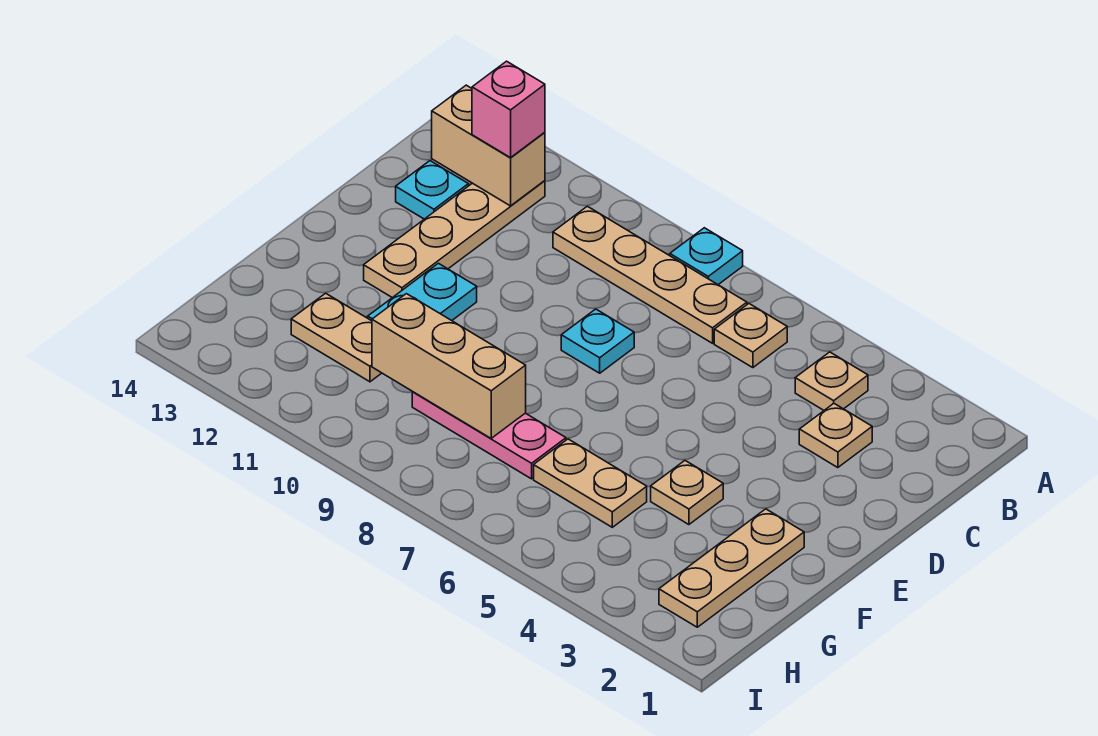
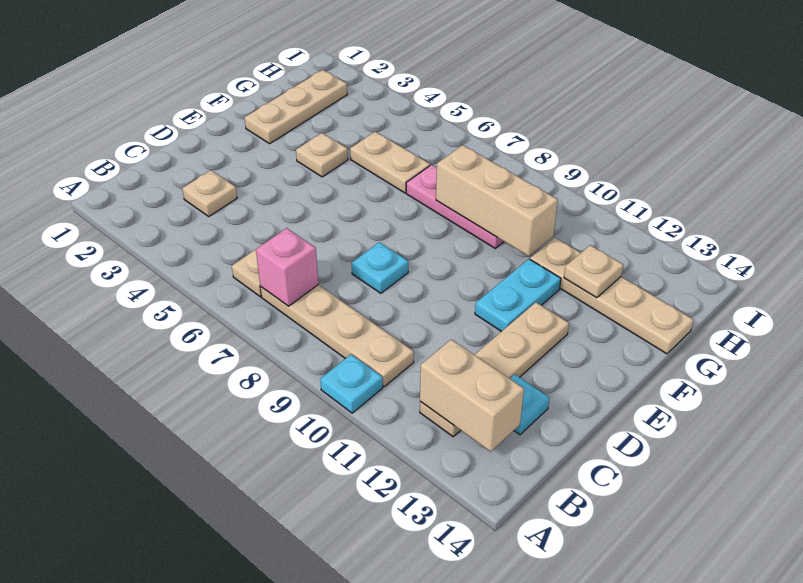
cyan 1x1 plate [670,228,743,285] -> cyan 1x1 plate moved to [320,354,383,413]
tan 1x1 plate [795,352,868,410] -> tan 1x1 plate moved to [564,245,623,298]
pink 1x1 brick [472,61,545,158] -> pink 1x1 brick moved to [256,228,318,306]
tan 1x2 plate [291,293,381,382] -> tan 1x4 plate [530,238,694,354]

